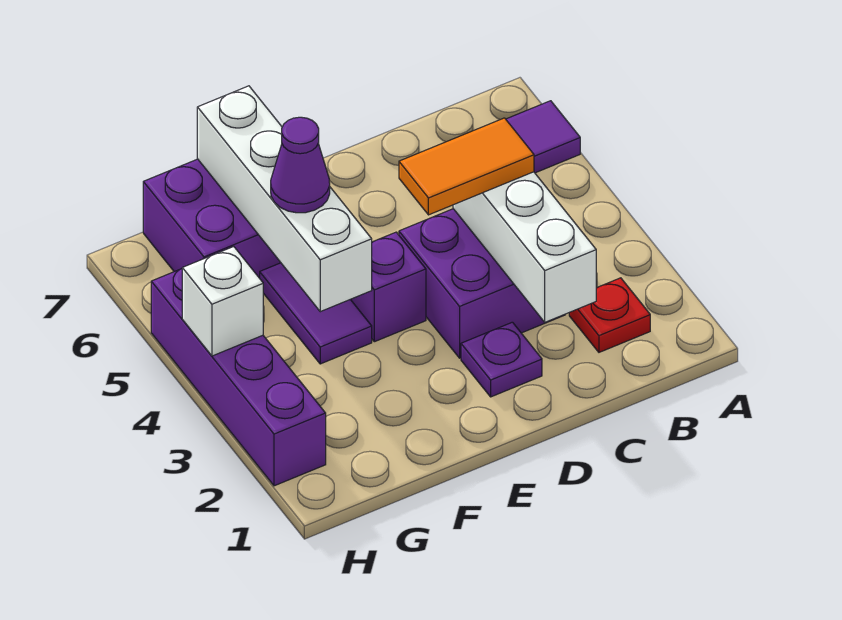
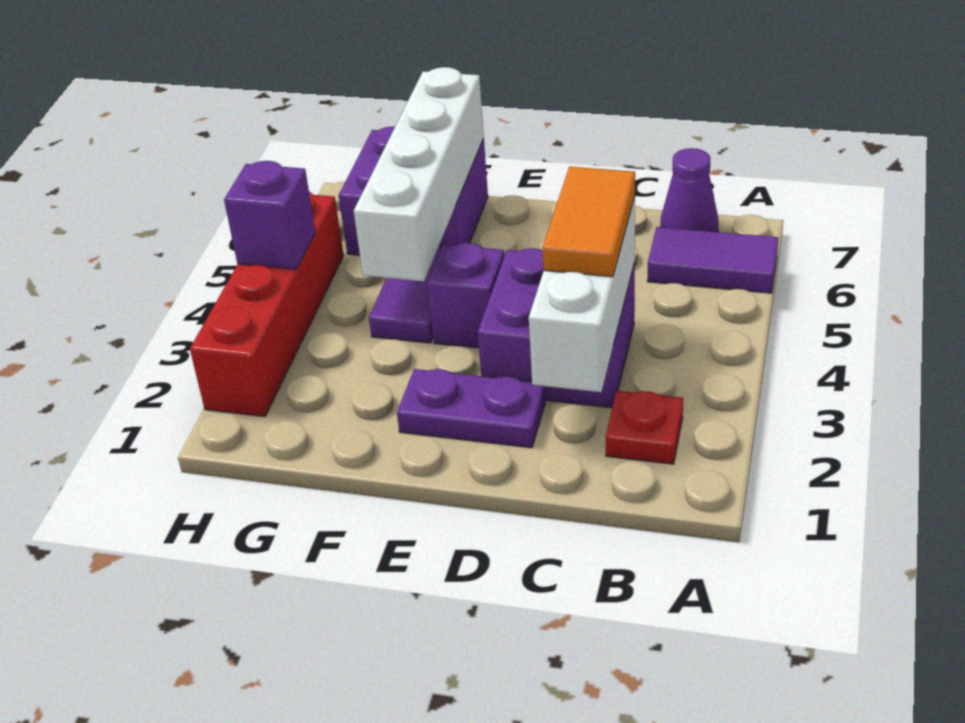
orange 1x2 tile [399,118,534,215] -> orange 1x2 tile turned to [543,167,635,277]
purple 1x1 plate [461,322,542,397] -> purple 1x2 plate [397,369,545,448]
purple 1x1 cone [271,117,330,213] -> purple 1x1 cone moved to [660,148,719,232]
purple 1x4 brick [151,269,326,486] -> red 1x4 brick [190,192,344,417]
white 1x1 brick [182,247,263,356] -> purple 1x1 brick [224,161,316,269]

